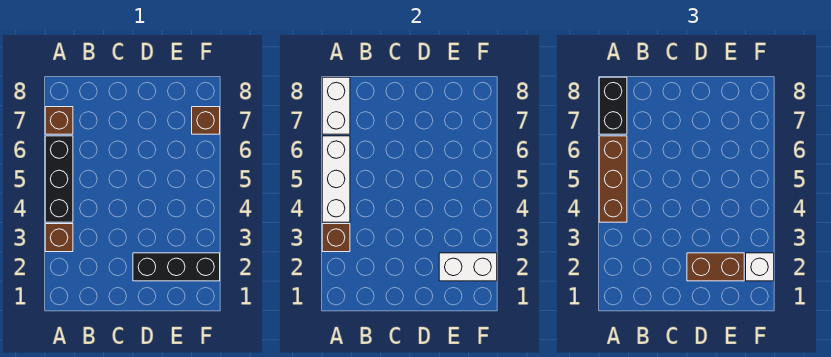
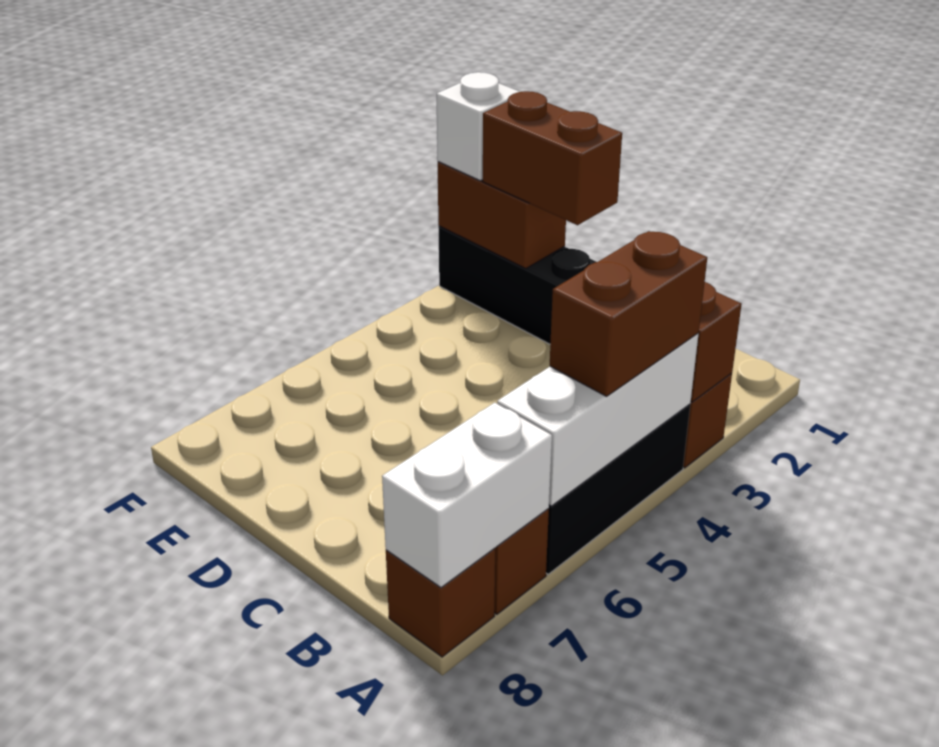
brown 1x3 brick [599,136,627,222] -> brown 1x2 brick [550,231,707,396]
black 1x2 brick [599,77,627,134] -> none
white 1x2 brick [439,253,497,281] -> brown 1x2 brick [438,162,566,268]
brown 1x1 brick [192,107,220,134] -> brown 1x1 brick moved to [386,548,495,657]

